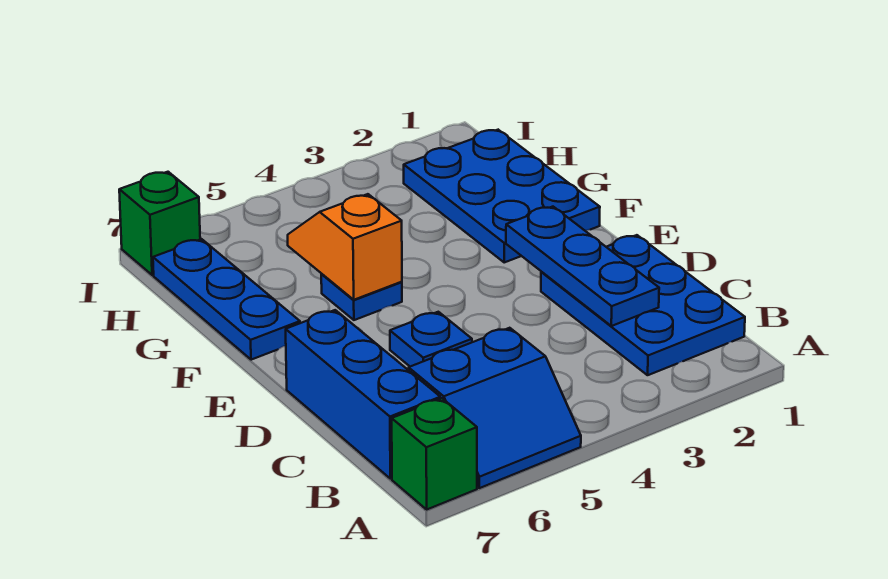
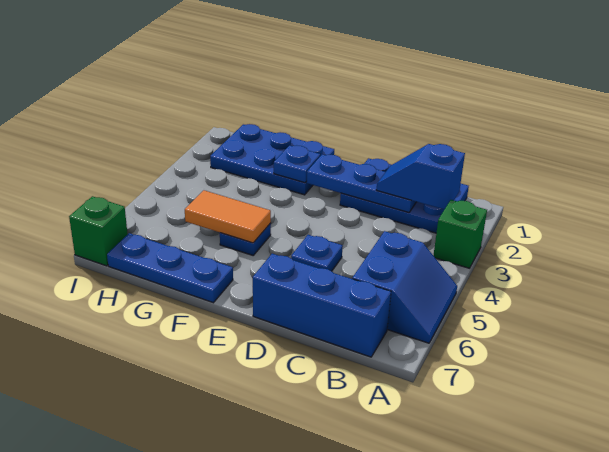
green 1x1 brick [392,398,477,509] -> green 1x1 brick moved to [433,200,487,268]
none -> blue 1x2 slope [377,144,465,209]
none -> blue 1x1 plate [274,145,320,183]
orange 1x2 slope [288,194,402,300] -> orange 1x2 tile [185,190,271,243]

